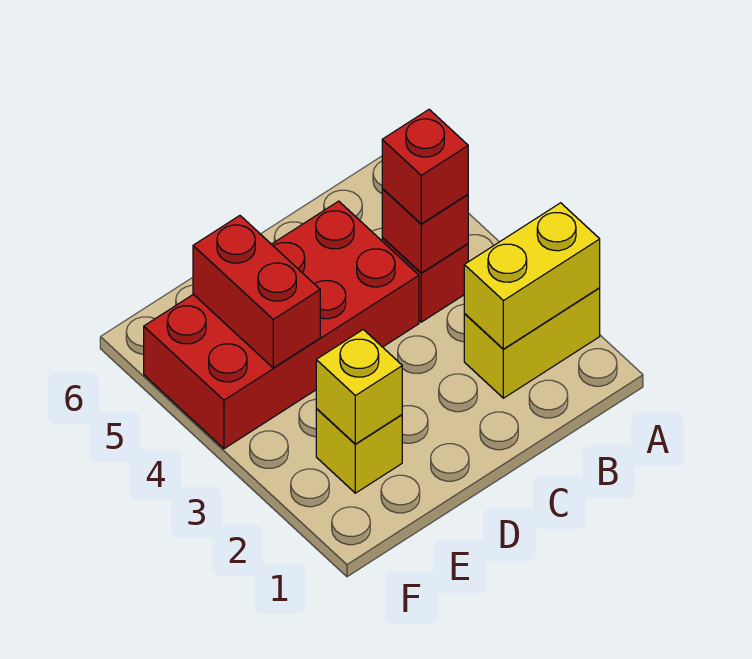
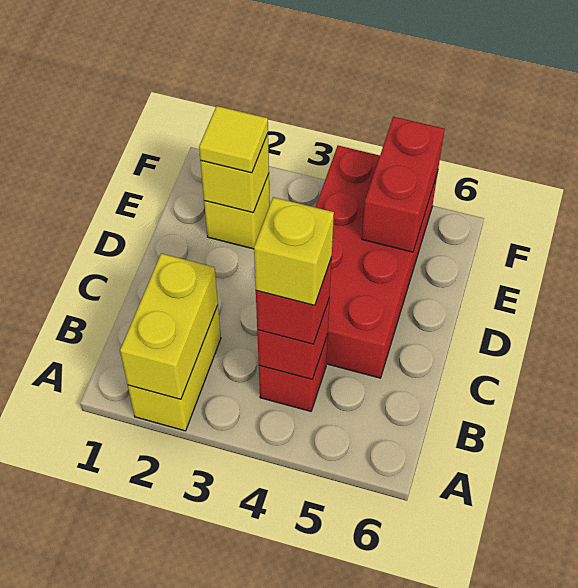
none -> yellow 1x1 brick [254,197,334,305]
none -> yellow 1x1 tile [199,106,268,173]
red 1x2 brick [193,216,320,368] -> red 1x2 brick turned to [362,117,444,252]

